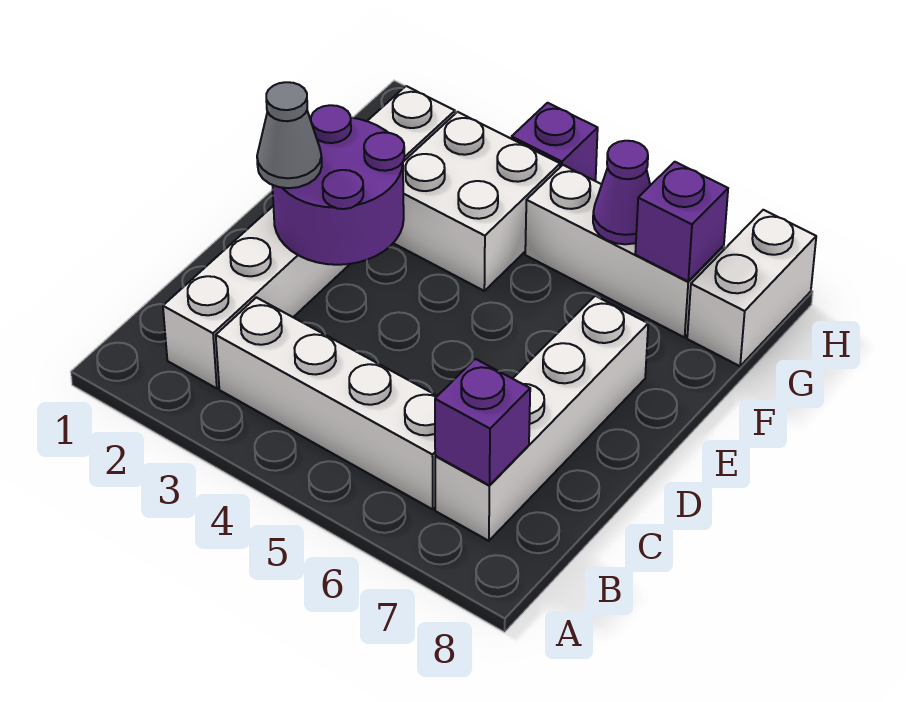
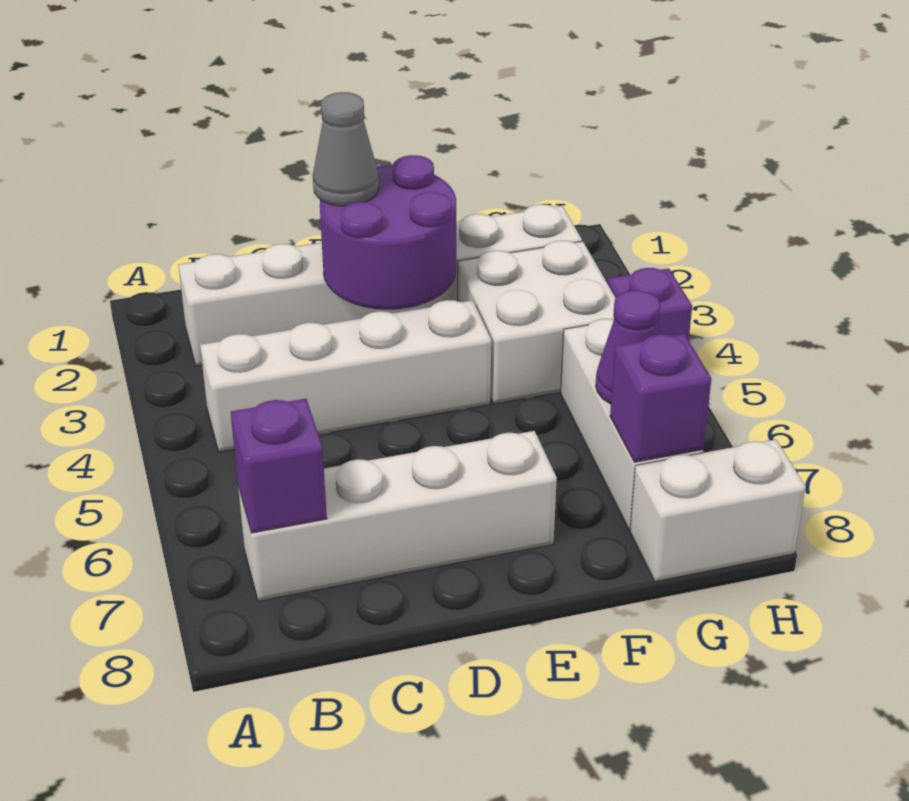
white 1x4 brick [216,297,437,509] -> white 1x4 brick turned to [200,300,491,452]

